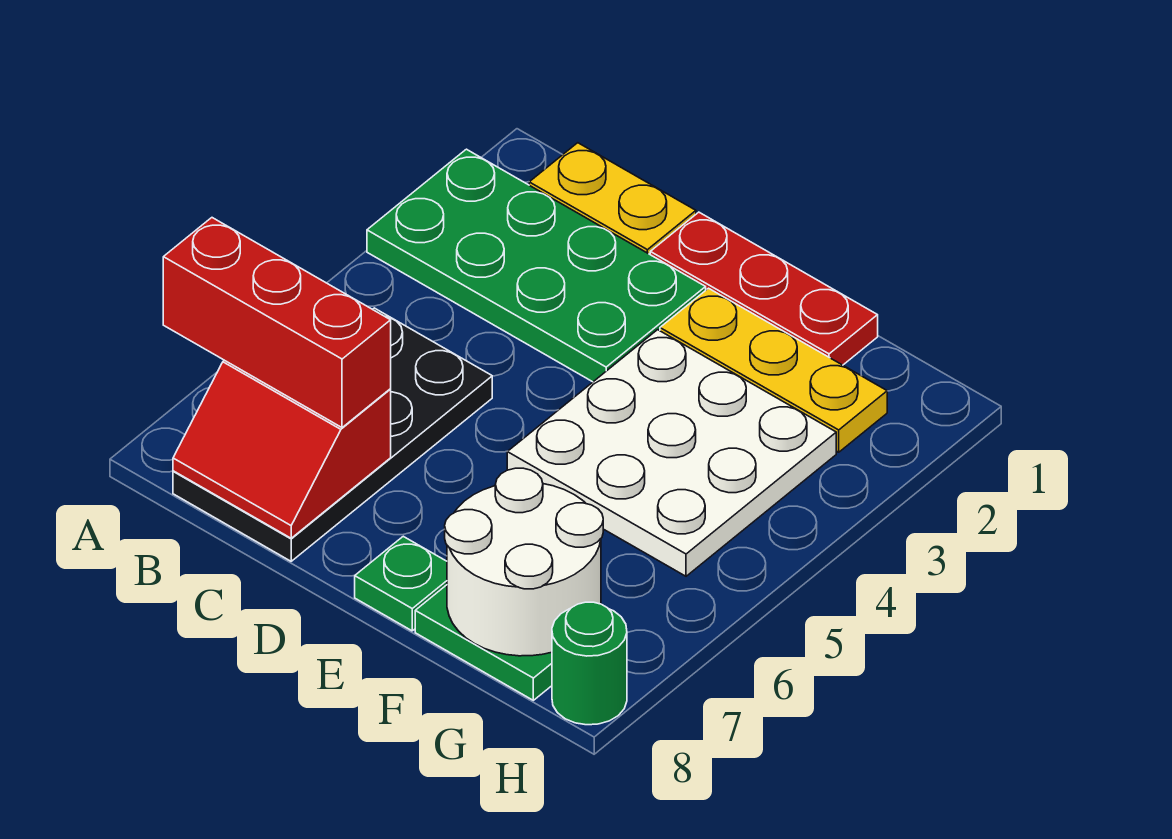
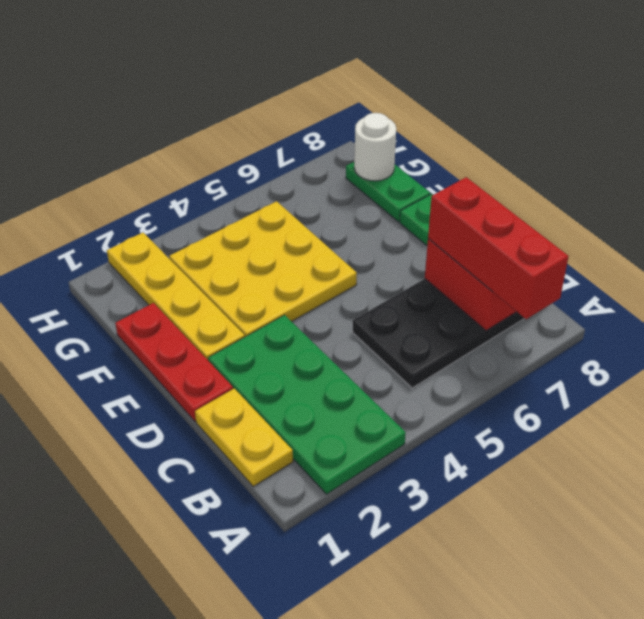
yellow 1x3 plate [660,288,887,452] -> yellow 1x4 plate [107,233,245,361]
white 3x3 plate [507,330,836,576] -> yellow 3x3 plate [169,201,357,337]
white 2x2 round brick [445,468,603,656] -> white 1x1 round brick [354,113,396,181]
green 1x1 round brick [552,602,627,725] -> none

